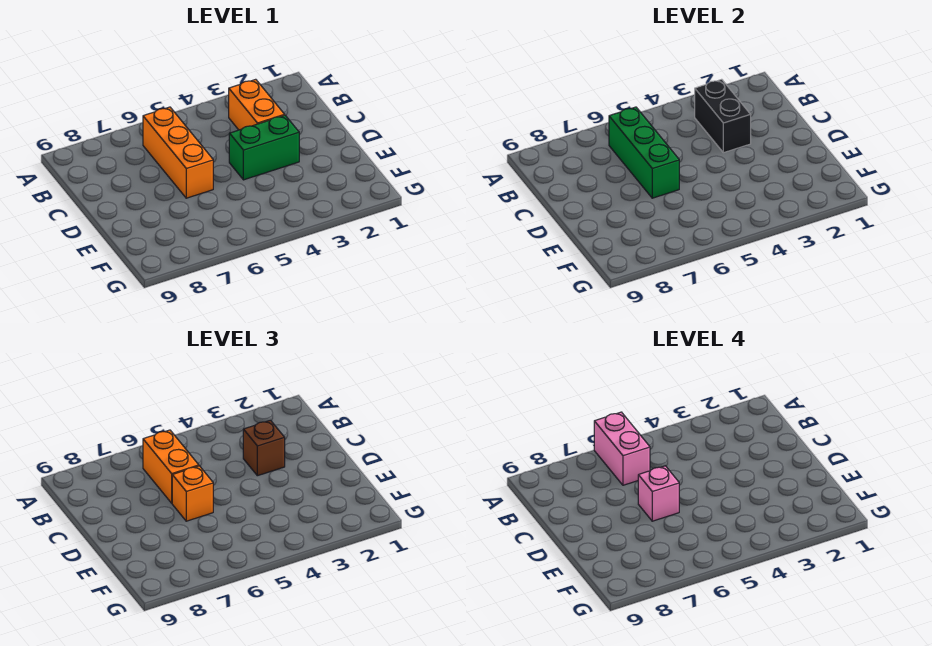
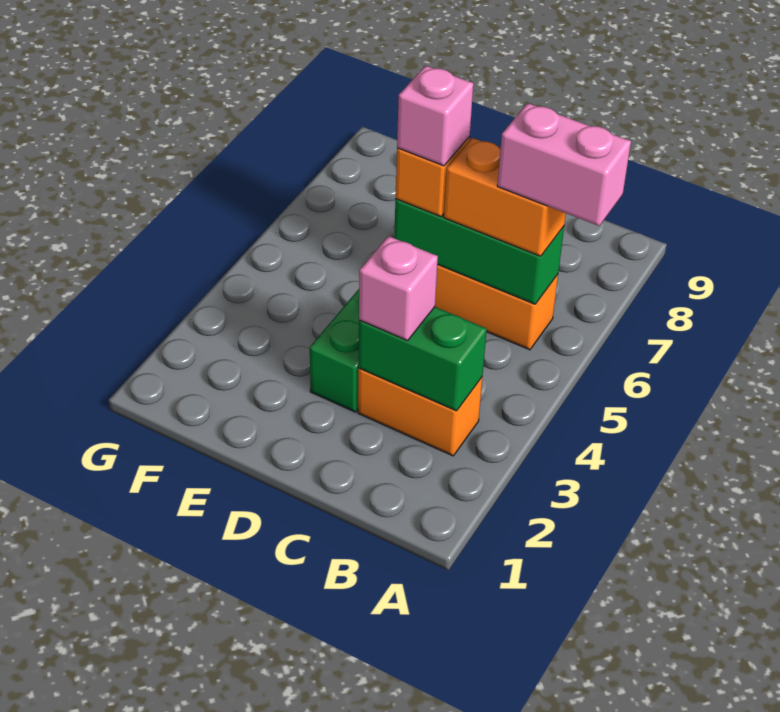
black 1x2 brick [695,79,751,153] -> green 1x2 brick [358,307,487,411]
brown 1x1 brick [243,420,285,476] -> pink 1x1 brick [359,236,438,341]

